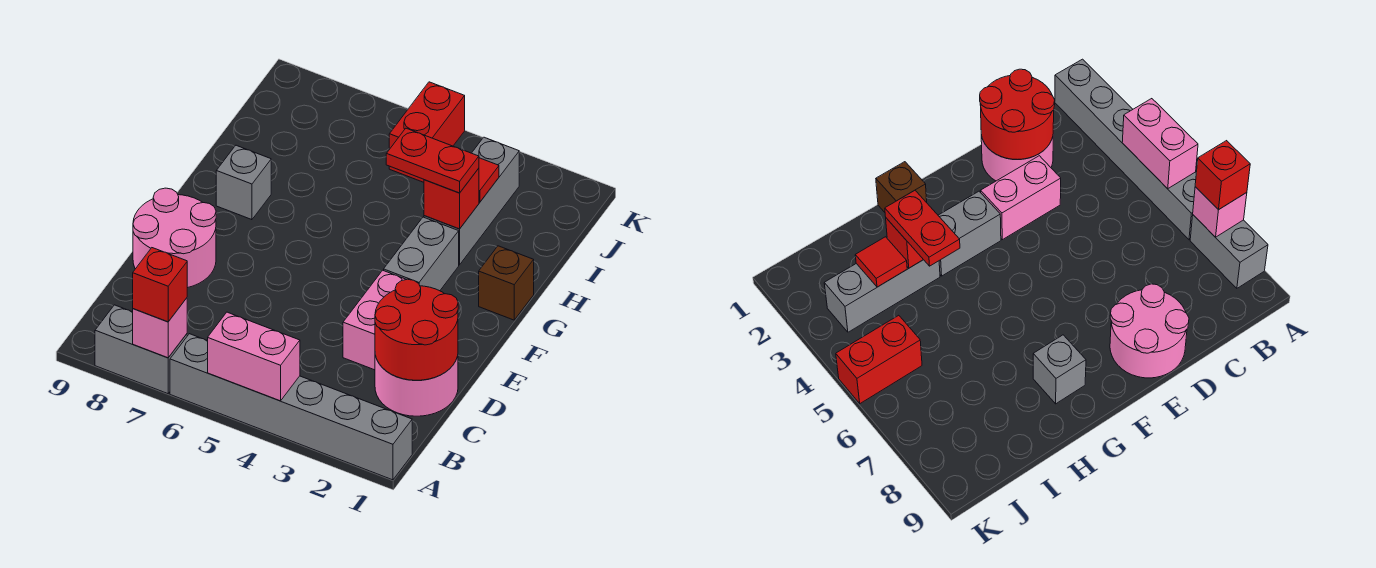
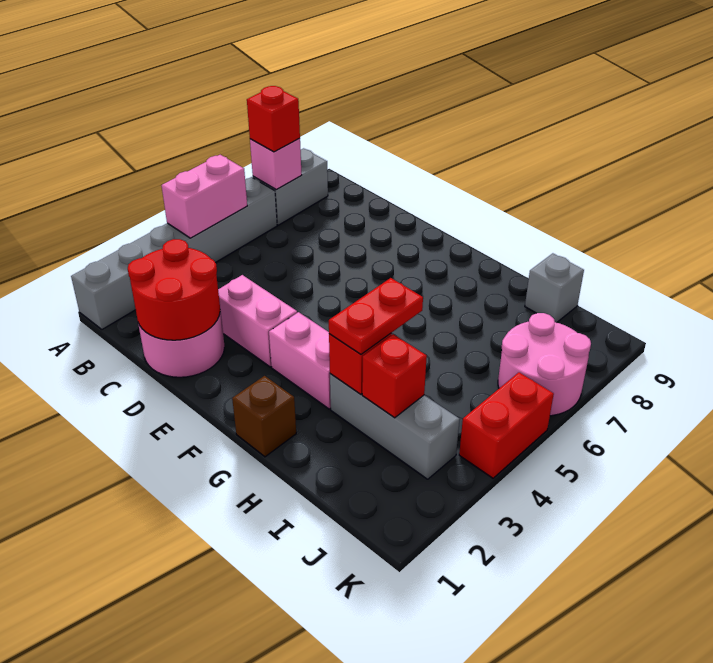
pink 2x2 round brick [133,188,216,288] -> pink 2x2 round brick moved to [498,313,591,416]
grey 1x2 brick [384,217,459,291] -> pink 1x2 brick [269,312,331,409]
grey 1x1 brick [216,145,271,220] -> grey 1x1 brick moved to [525,253,584,323]
red 1x1 tile [479,158,499,202] -> red 1x1 brick [362,334,427,418]
red 1x2 brick [389,82,465,182] -> red 1x2 brick turned to [459,372,554,478]

